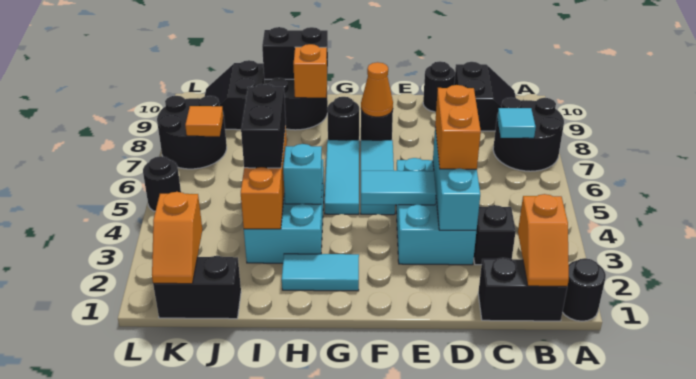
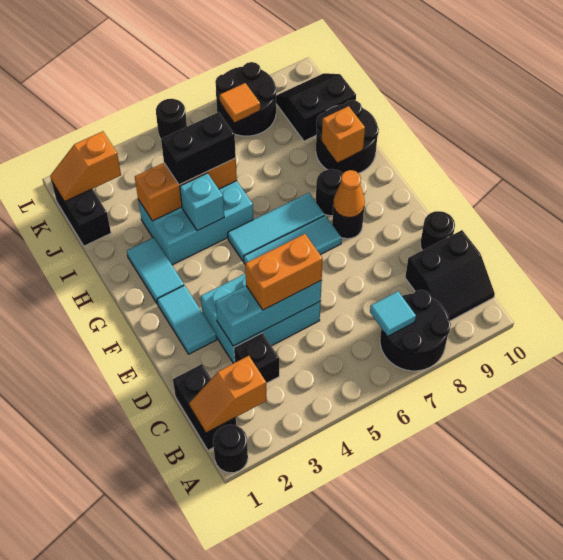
cyan 1x2 tile [361,171,436,205] -> cyan 1x2 tile moved to [157,285,217,354]
black 1x2 brick [262,27,328,79] -> none

